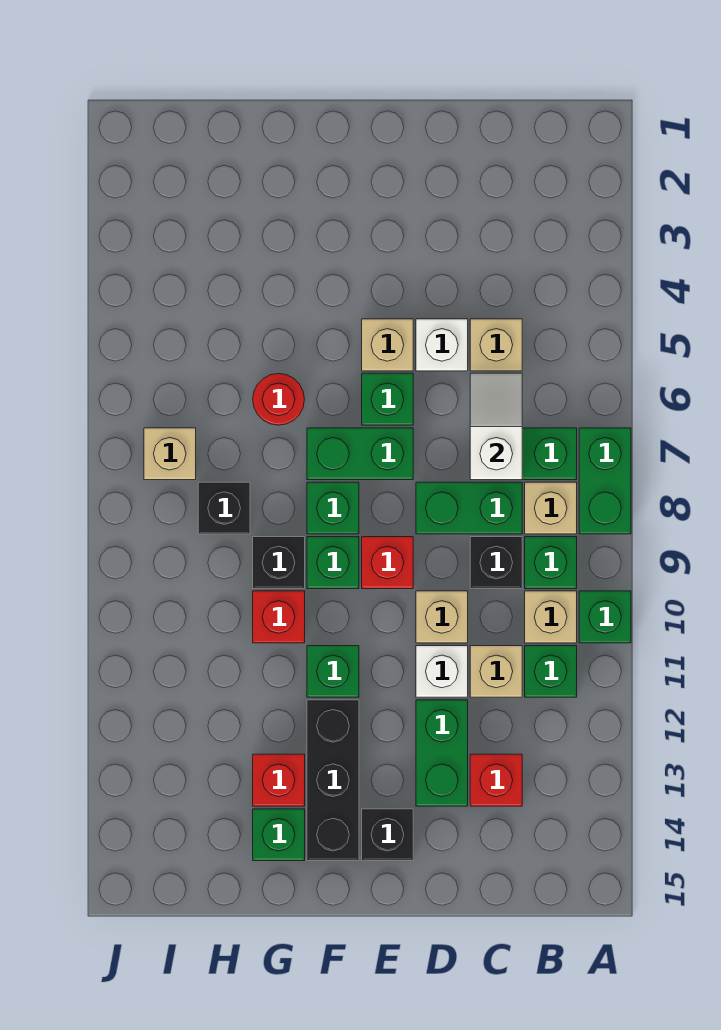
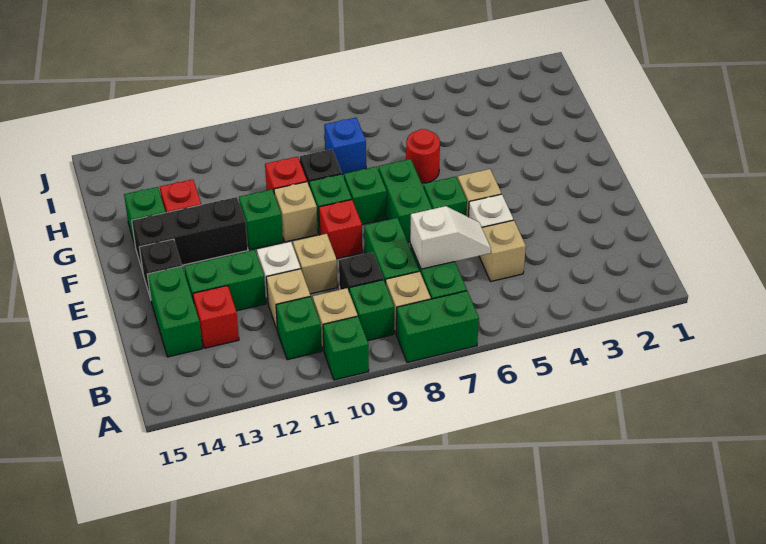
none -> green 1x2 brick [147,266,202,357]
black 1x1 brick [198,482,250,534] -> blue 1x1 brick [324,118,366,175]
tan 1x1 brick [144,428,196,480] -> tan 1x1 brick moved to [274,182,318,242]

